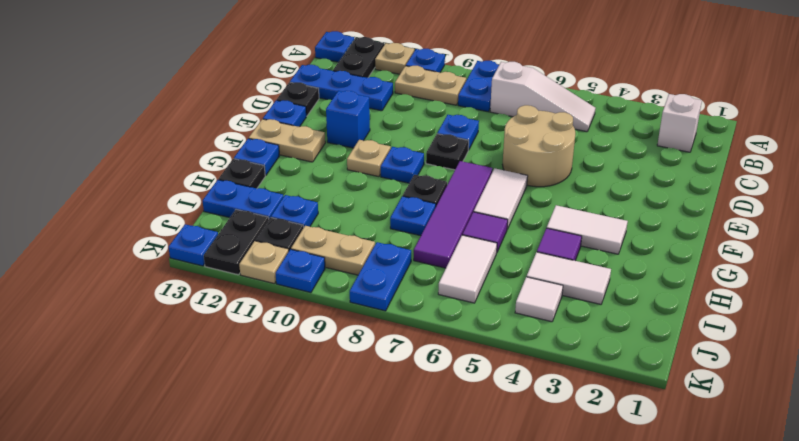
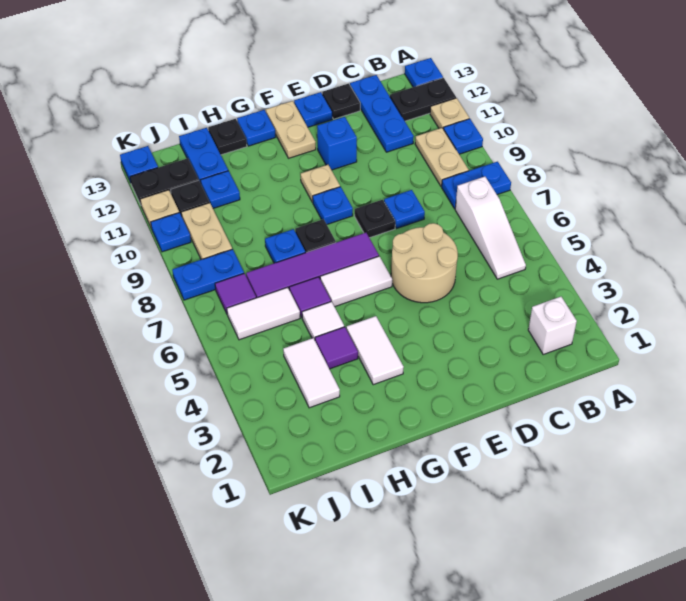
white 1x1 tile [515,277,563,322] -> white 1x1 tile moved to [302,302,344,339]
none -> purple 1x1 tile [215,273,256,314]

